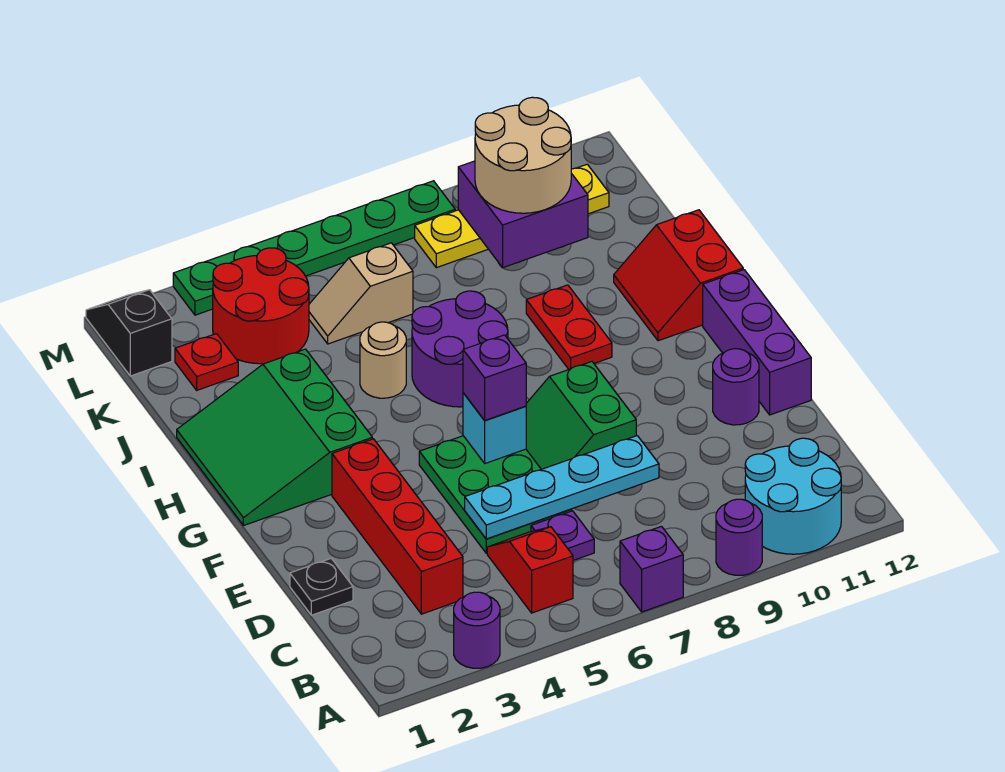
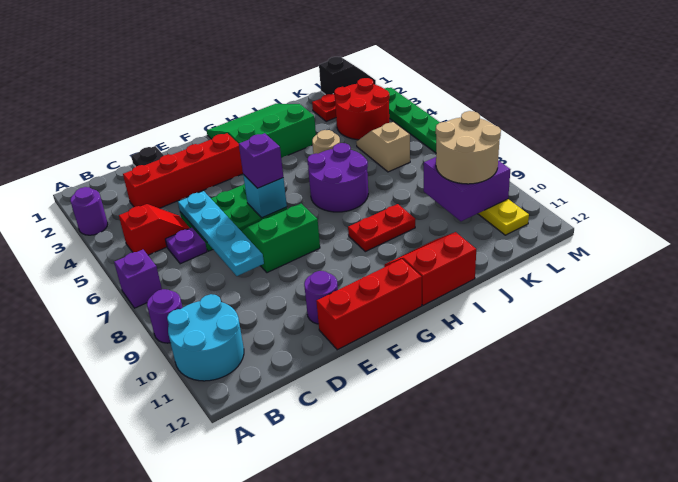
purple 1x3 brick [703,270,811,415] -> red 1x3 brick [316,259,422,350]

